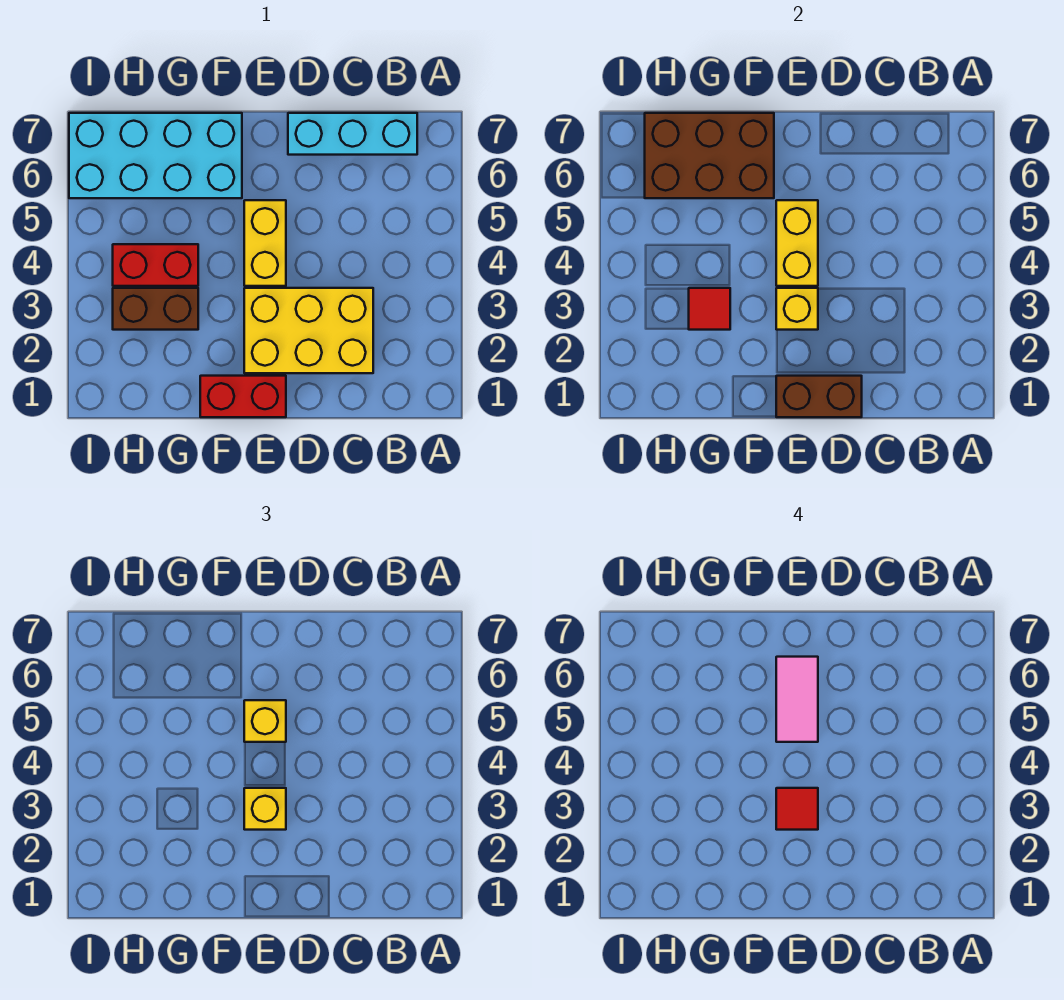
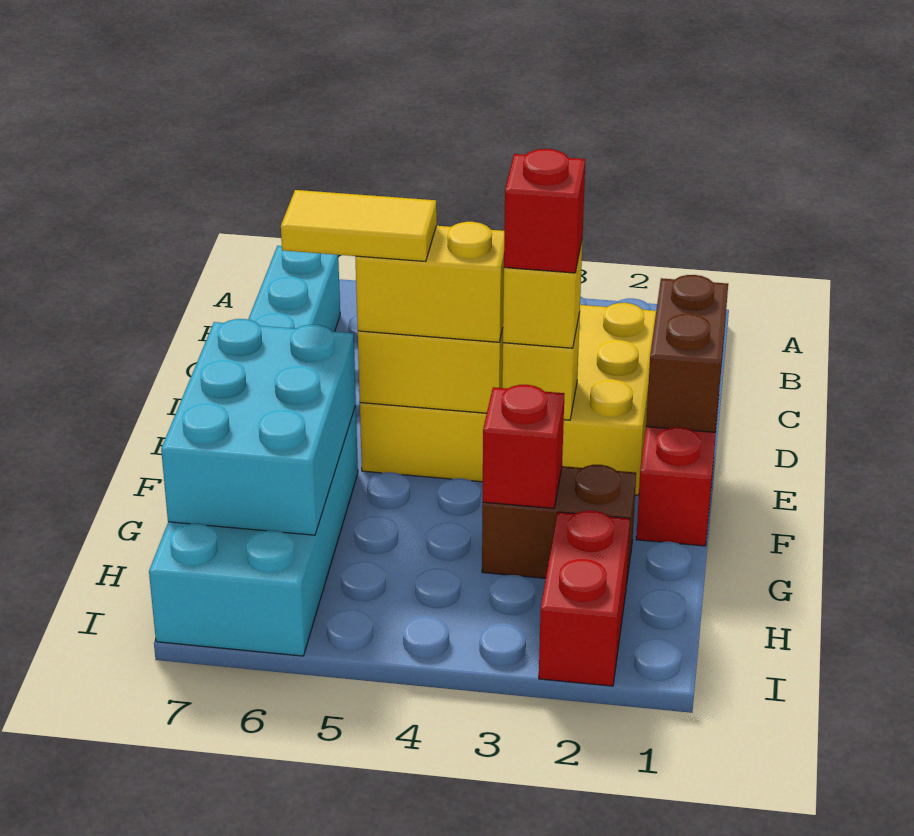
red 1x1 tile [776,788,818,830] -> red 1x1 brick [504,149,585,273]
yellow 1x1 brick [244,700,286,742] -> yellow 1x2 brick [355,222,504,342]
pink 1x2 tile [776,657,818,742] -> yellow 1x2 tile [281,190,437,261]
brown 2x3 brick [645,113,774,198] -> cyan 2x3 brick [161,319,356,535]
brown 1x2 brick [113,288,198,330] -> brown 1x2 brick turned to [482,465,636,586]
red 1x1 tile [689,288,730,330] -> red 1x1 brick [483,385,564,508]
red 1x2 brick [113,244,198,286] -> red 1x2 brick moved to [539,511,630,686]

